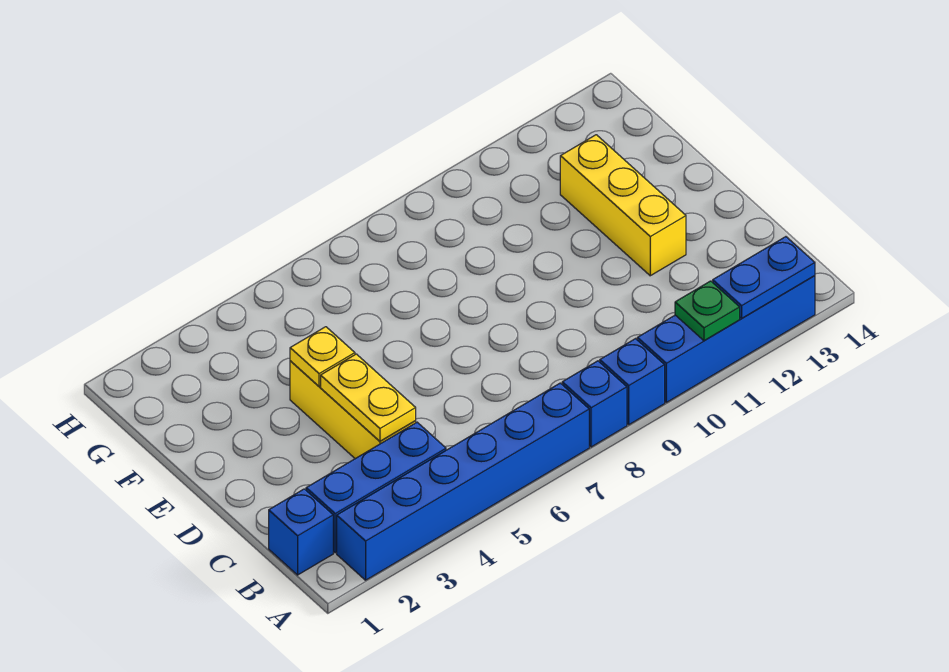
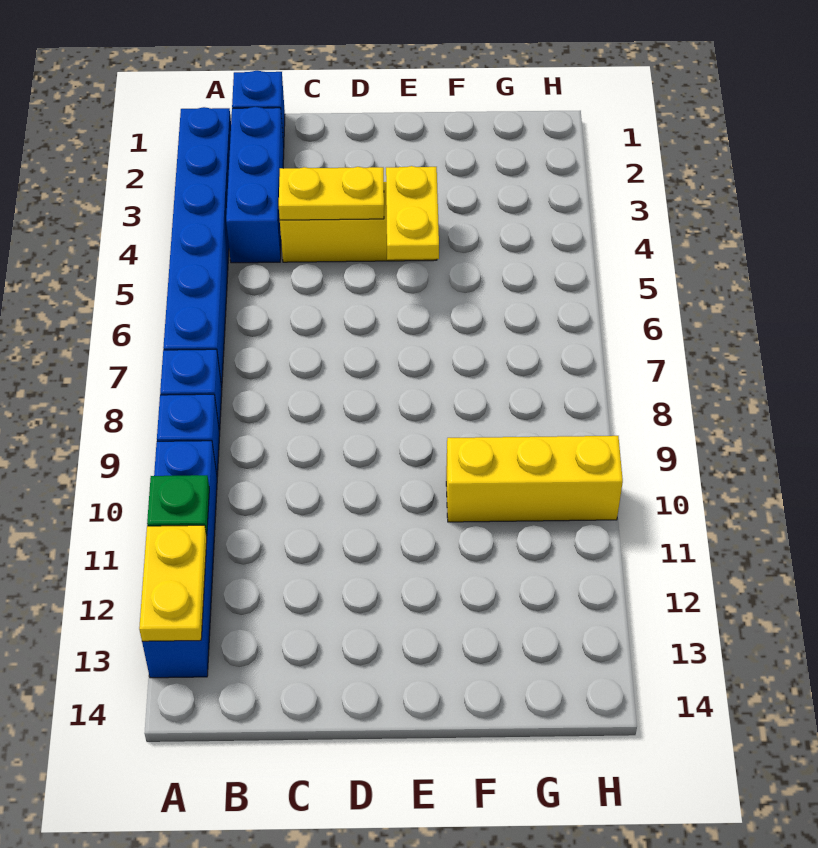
blue 1x2 plate [713,237,815,318] -> yellow 1x2 plate [139,525,207,641]
yellow 1x3 brick [560,135,686,276] -> yellow 1x3 brick moved to [446,436,623,522]
yellow 1x1 plate [290,327,355,386] -> yellow 1x2 plate [386,166,439,260]

